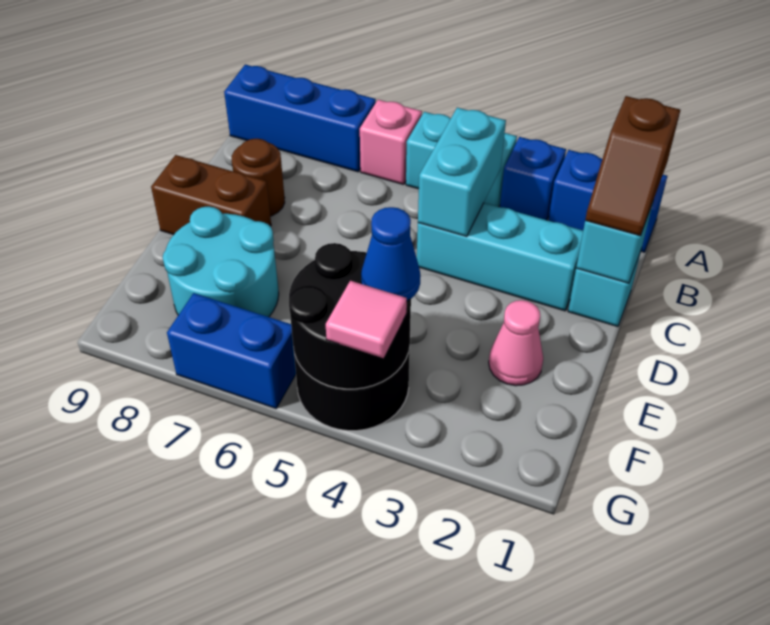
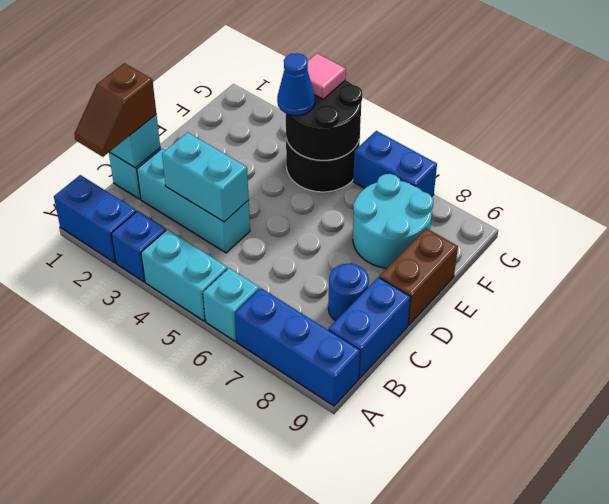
pink 1x1 brick [360,100,422,185] -> cyan 1x1 brick [203,268,259,342]
brown 1x2 slope [585,96,680,236] -> brown 1x2 slope turned to [74,63,156,157]
cyan 1x2 brick [418,108,506,237] -> cyan 1x2 brick turned to [162,132,249,222]
none -> blue 1x2 brick [329,277,411,378]
brown 1x1 round brick [232,139,285,216] -> blue 1x1 round brick [328,264,369,321]
brown 1x2 brick [151,155,271,235] -> brown 1x2 brick turned to [379,228,458,325]
pink 1x1 cone [489,300,543,386] -> none

